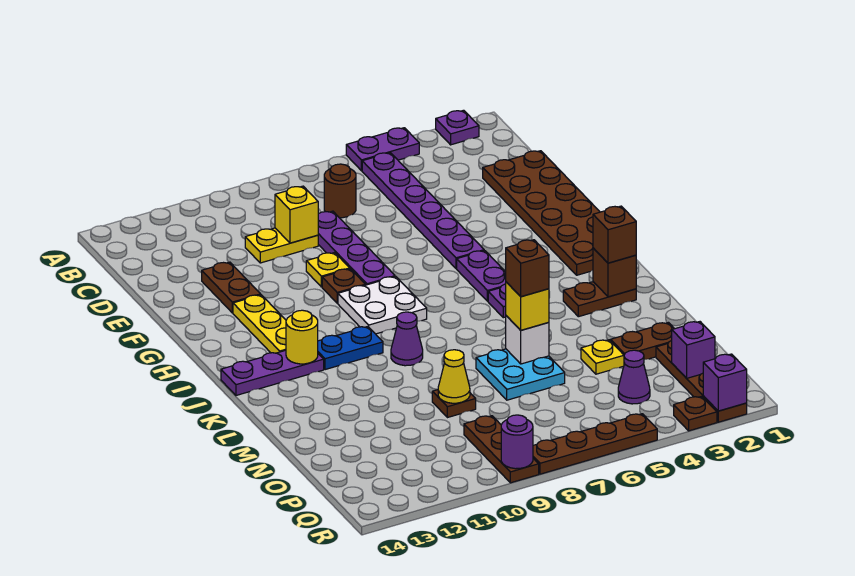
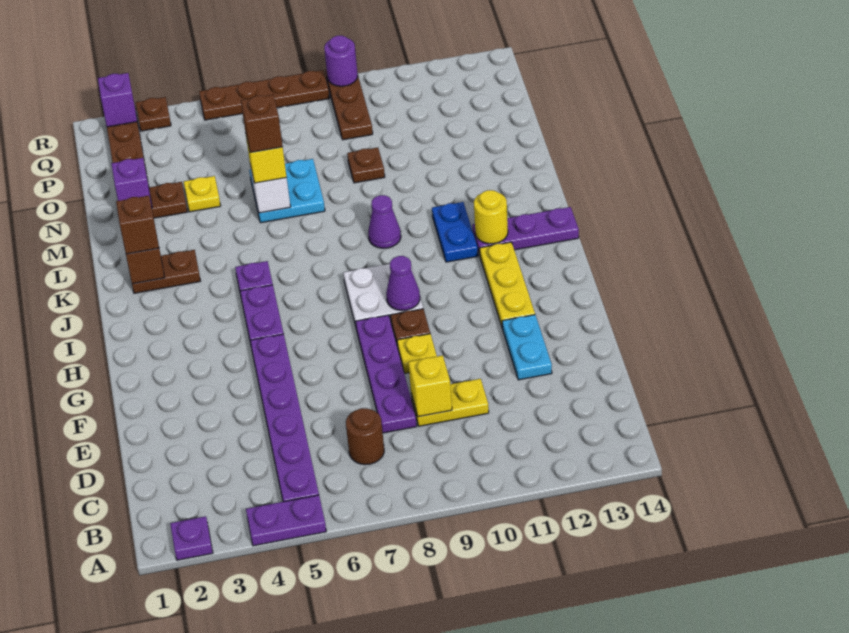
brown 2x6 plate [483,151,600,275] -> none
brown 1x2 plate [202,262,261,313] -> cyan 1x2 plate [502,315,552,380]
blue 1x2 plate [318,327,383,370] -> blue 1x2 plate turned to [432,202,478,262]
yellow 1x1 cone [438,350,470,403] -> none
purple 1x1 brick [672,322,715,378] -> purple 1x1 brick moved to [111,158,152,207]
purple 1x1 cone [618,350,650,404] -> purple 1x1 cone moved to [386,256,420,311]

